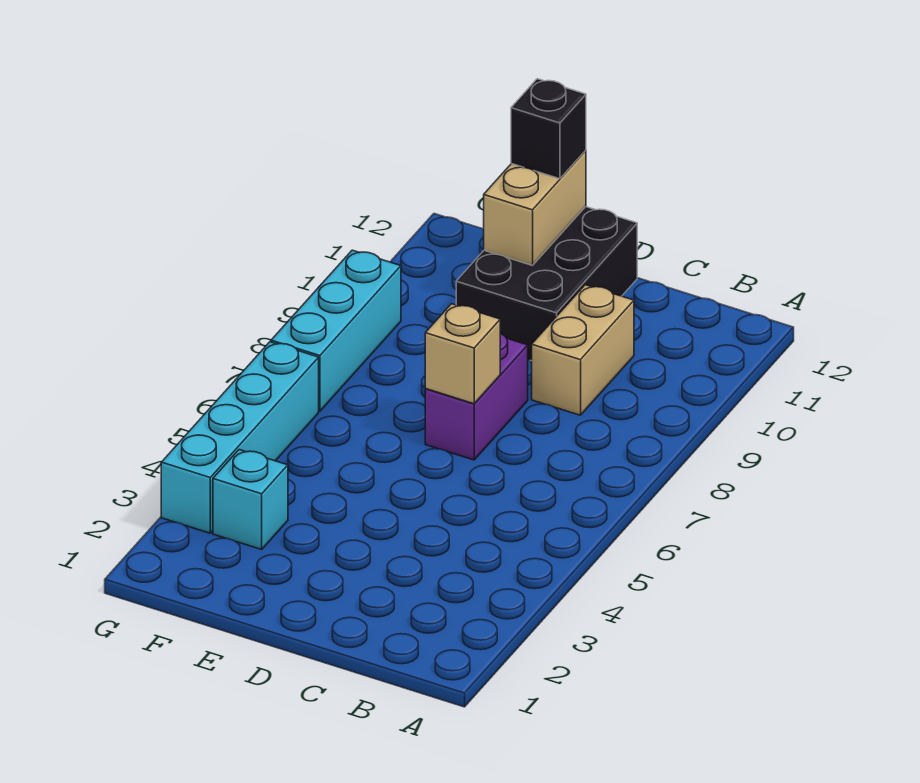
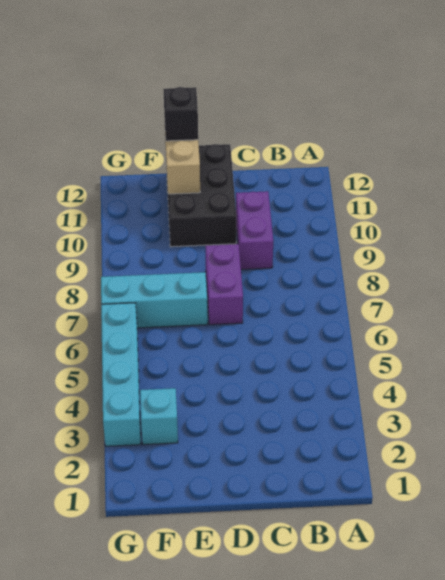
tan 1x2 brick [532,285,634,415] -> purple 1x2 brick [236,191,273,269]
tan 1x1 brick [425,304,500,404] -> none
cyan 1x3 brick [271,250,401,411] -> cyan 1x3 brick turned to [101,272,208,328]

